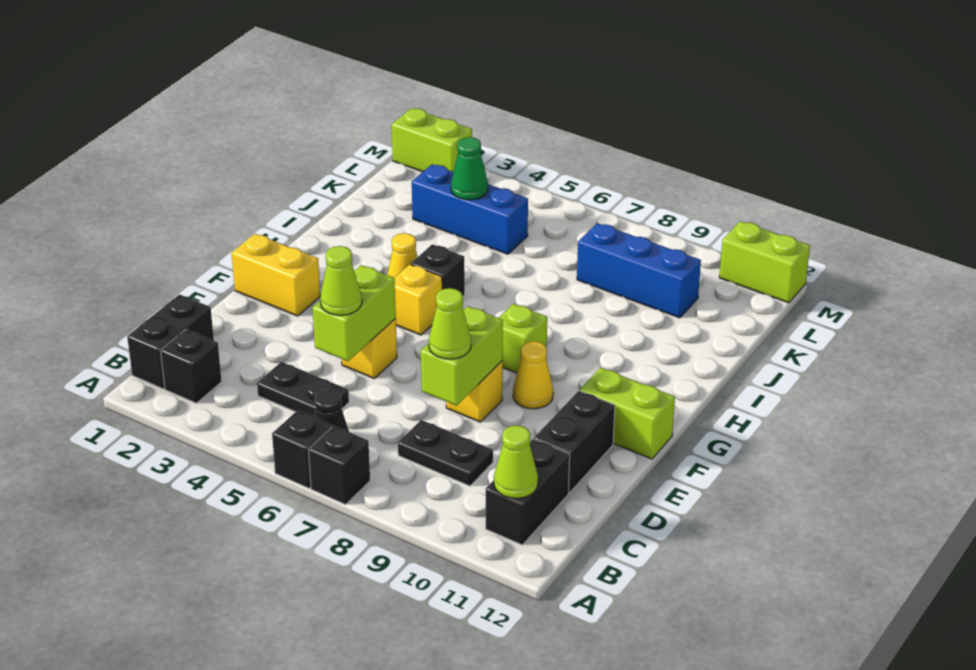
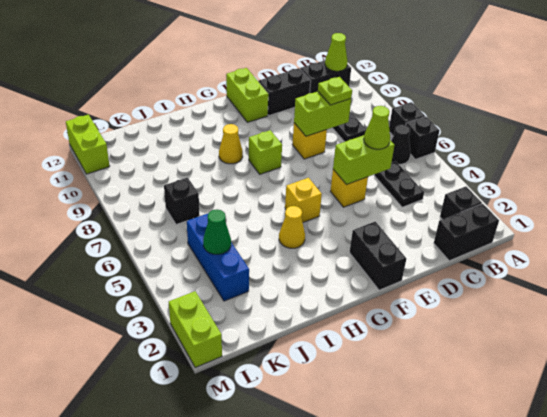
lime 1x1 cone [429,288,471,359] -> lime 1x1 plate [318,77,352,105]
yellow 1x2 brick [232,234,320,316] -> black 1x2 brick [350,222,406,290]
yellow 1x1 cone [513,341,553,409] -> yellow 1x1 cone moved to [219,124,243,164]
black 1x1 brick [411,244,465,296] -> black 1x1 brick moved to [164,178,200,225]
blue 1x3 brick [577,223,701,318] -> none

